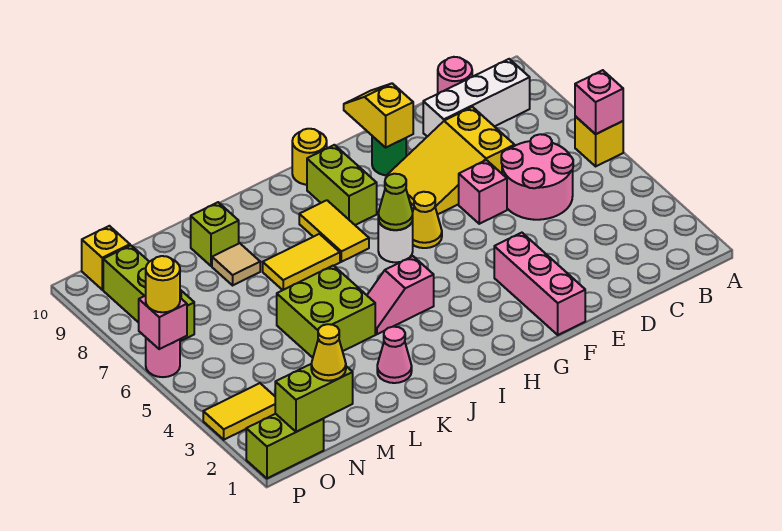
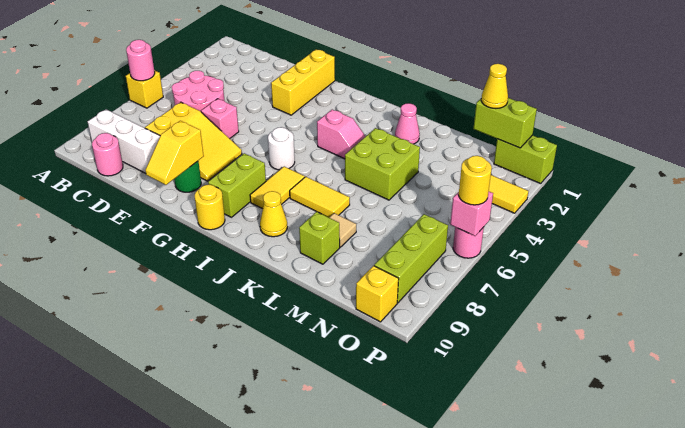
pink 1x1 brick [575,70,623,134] -> pink 1x1 round brick [126,40,155,81]
pink 1x3 brick [494,233,585,335] -> yellow 1x3 brick [271,50,335,115]
yellow 1x1 cone [412,192,442,248] -> yellow 1x1 cone moved to [260,191,287,237]
lime 1x1 cone [378,174,413,230] -> none

